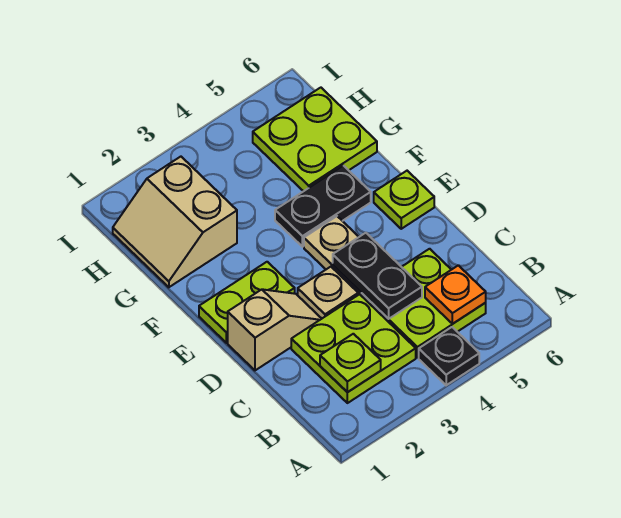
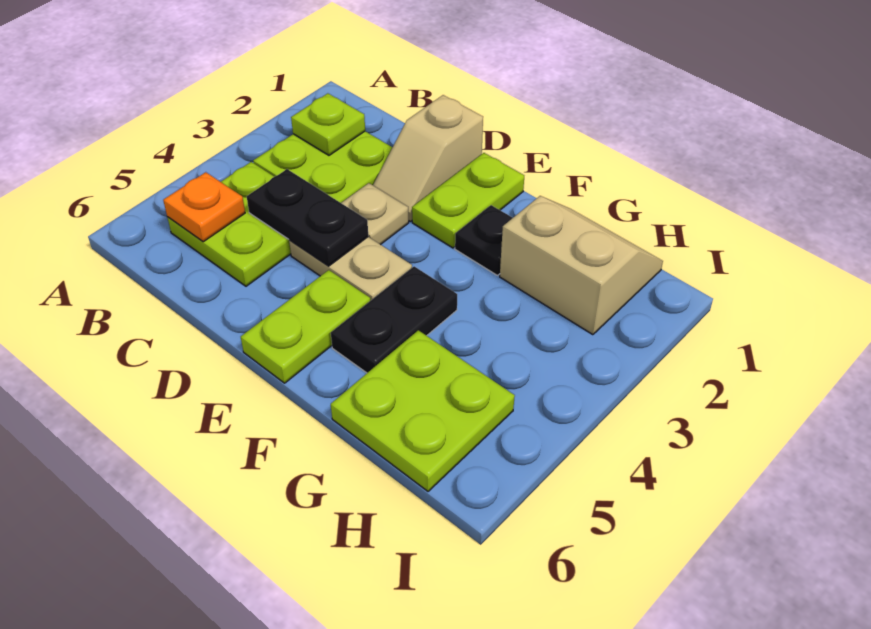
black 1x1 plate [419,327,479,385] -> black 1x1 plate moved to [455,205,513,276]
lime 1x1 plate [374,171,434,229] -> lime 1x2 plate [241,270,370,383]

